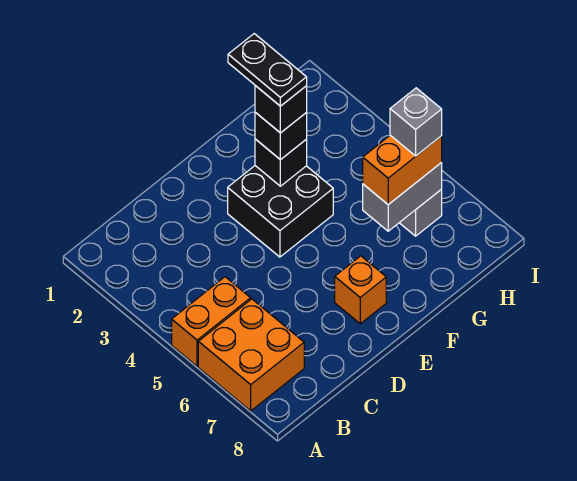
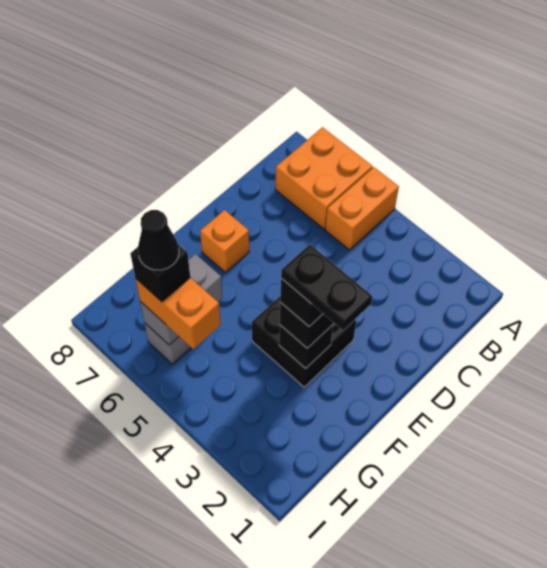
orange 1x2 brick [363,135,442,205] -> orange 1x2 brick turned to [135,278,221,349]
grey 1x1 brick [390,88,442,156] -> black 1x1 brick [130,245,190,302]
none -> black 1x1 cone [138,210,179,270]

